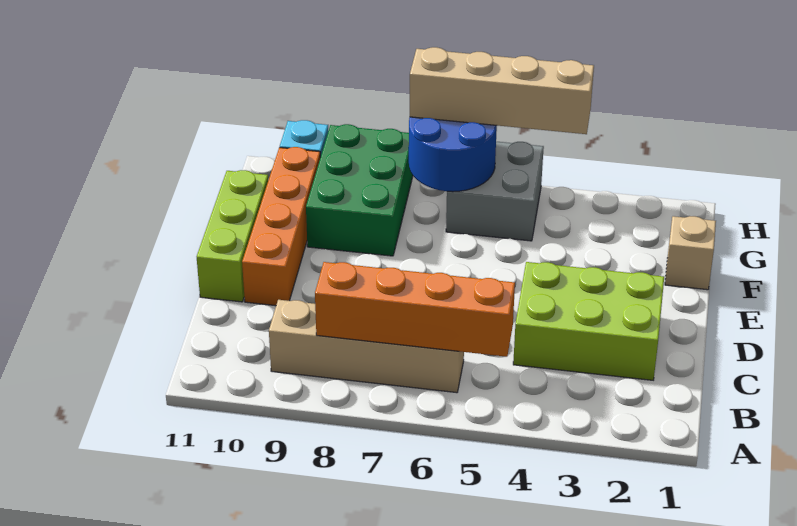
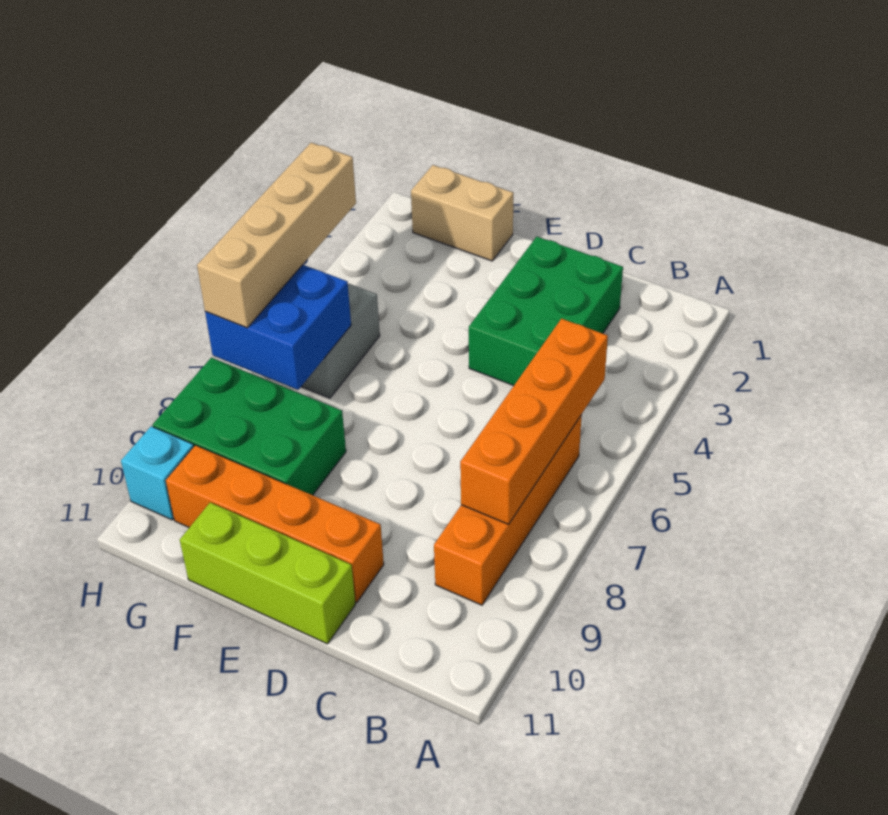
tan 1x4 brick [269,300,464,393] -> orange 1x4 brick [434,415,582,605]
lime 2x3 brick [513,262,664,380] -> green 2x3 brick [469,237,623,386]
tan 1x1 brick [665,216,716,290] -> tan 1x2 brick [411,165,514,261]
blue 2x2 round brick [409,117,497,192] -> blue 2x2 brick [205,265,351,390]

